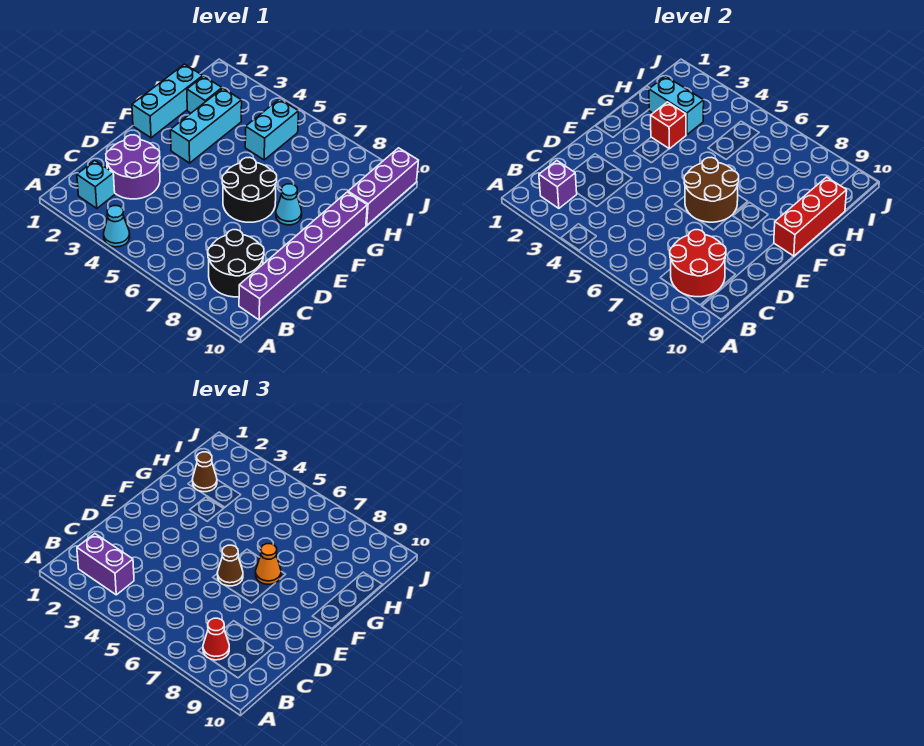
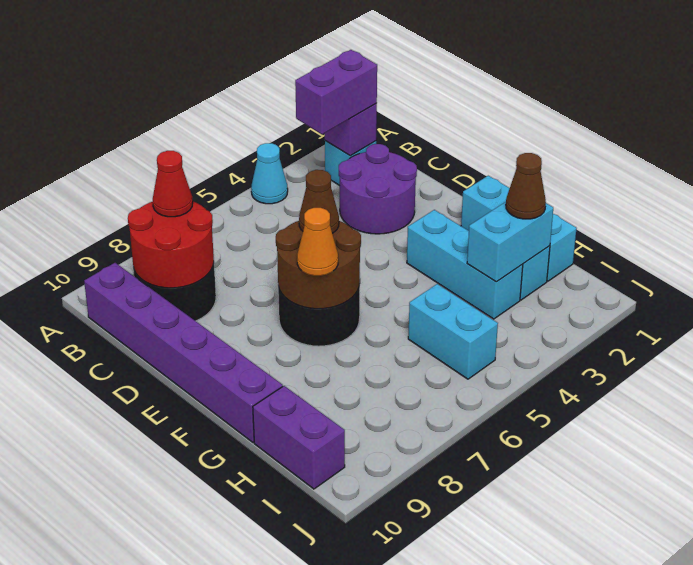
cyan 1x1 cone [276,184,302,225] -> none
red 1x3 brick [774,177,847,256] -> none
red 1x1 brick [651,102,686,149] -> none
purple 1x3 brick [348,148,419,225] -> purple 1x2 brick [253,386,345,489]

